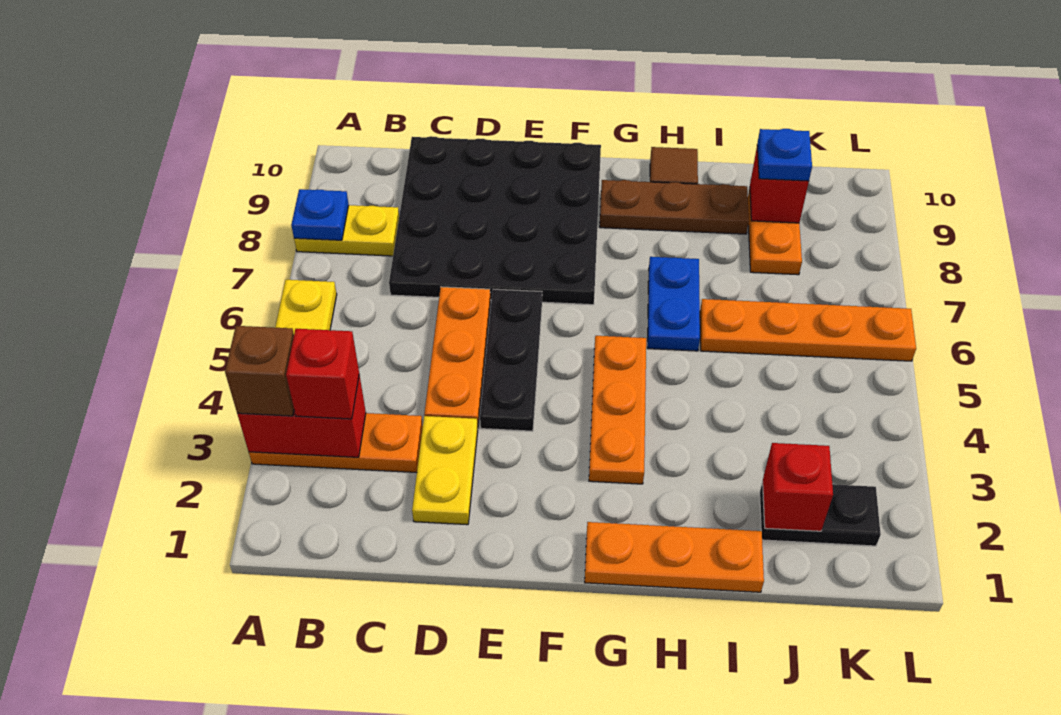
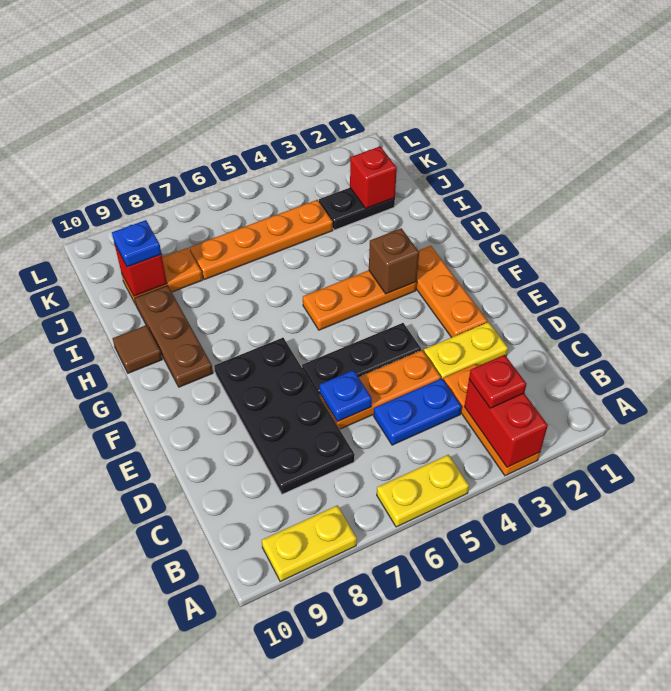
brown 1x1 brick [225,326,294,416] -> brown 1x1 brick moved to [369,228,419,294]
yellow 1x2 plate [294,205,399,256] -> yellow 1x2 plate turned to [262,505,357,581]
blue 1x1 plate [291,189,349,240] -> blue 1x1 plate moved to [320,370,372,422]
red 1x1 brick [286,329,359,419] -> red 1x1 plate [469,355,526,408]
black 4x4 plate [389,136,601,305] -> black 2x4 plate [214,338,355,494]
orange 1x3 plate [585,522,764,592] -> orange 1x3 plate moved to [416,246,487,338]
blue 1x2 plate [648,257,700,351] -> blue 1x2 plate moved to [374,379,462,445]
orange 1x4 plate [700,299,916,361] -> orange 1x4 plate turned to [190,200,333,280]
black 1x2 plate [760,481,881,546] -> black 1x2 plate turned to [319,188,395,230]

